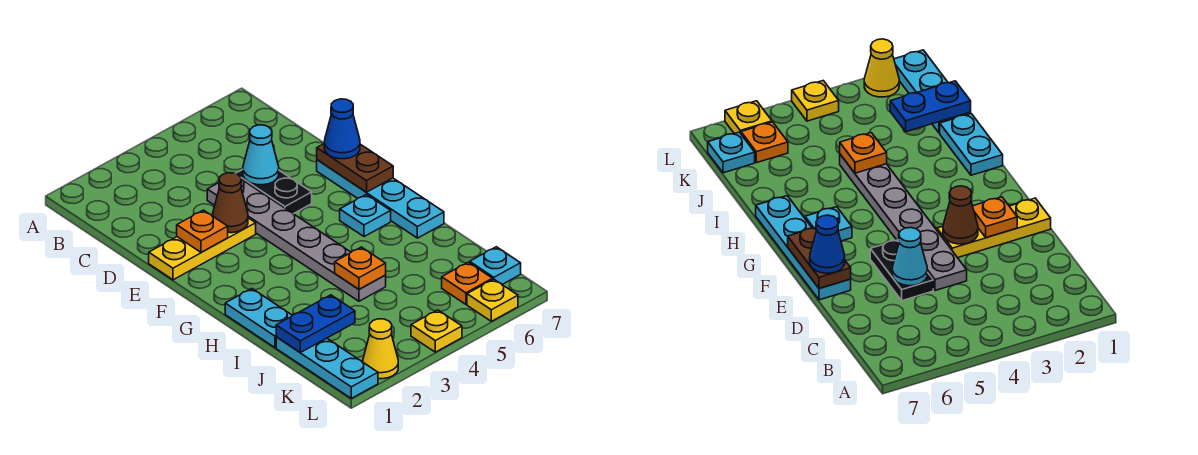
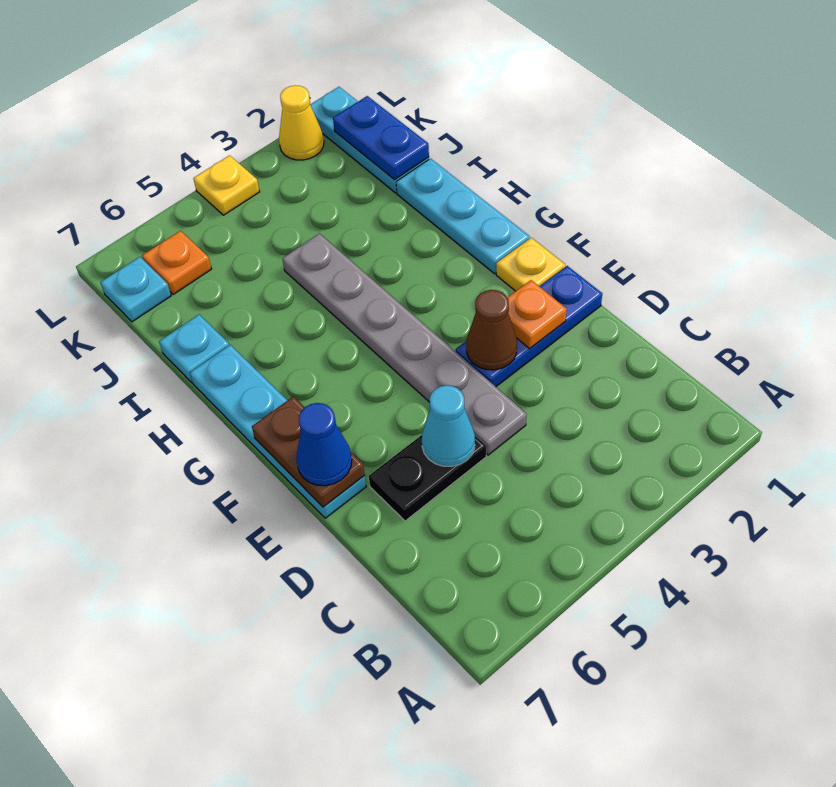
black 1x2 plate [236,170,312,214] -> black 1x2 plate turned to [369,435,486,521]
yellow 1x3 plate [149,218,256,280] -> blue 1x3 plate [456,266,602,387]
cyan 1x1 plate [340,194,391,237] -> cyan 1x1 plate moved to [159,315,229,383]
cyan 1x2 plate [225,289,293,348] -> cyan 1x3 plate [396,159,530,274]
orange 1x1 plate [335,247,386,289] -> none
blue 1x2 plate [276,295,355,352] -> blue 1x2 plate turned to [333,96,429,180]
yellow 1x1 plate [467,279,518,321] -> yellow 1x1 plate moved to [496,238,565,291]

